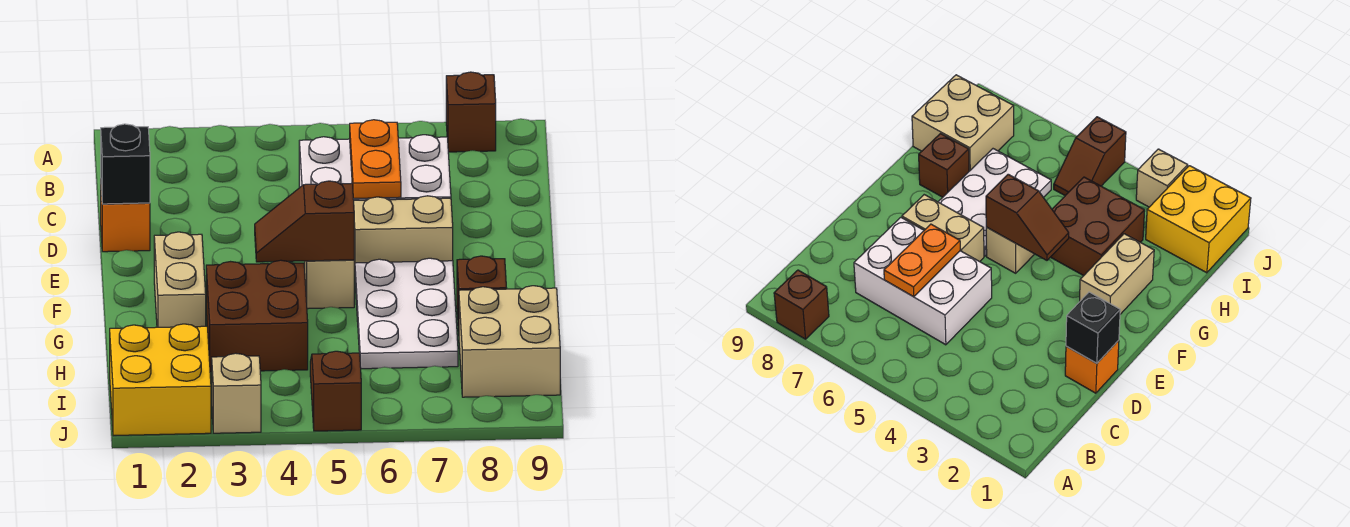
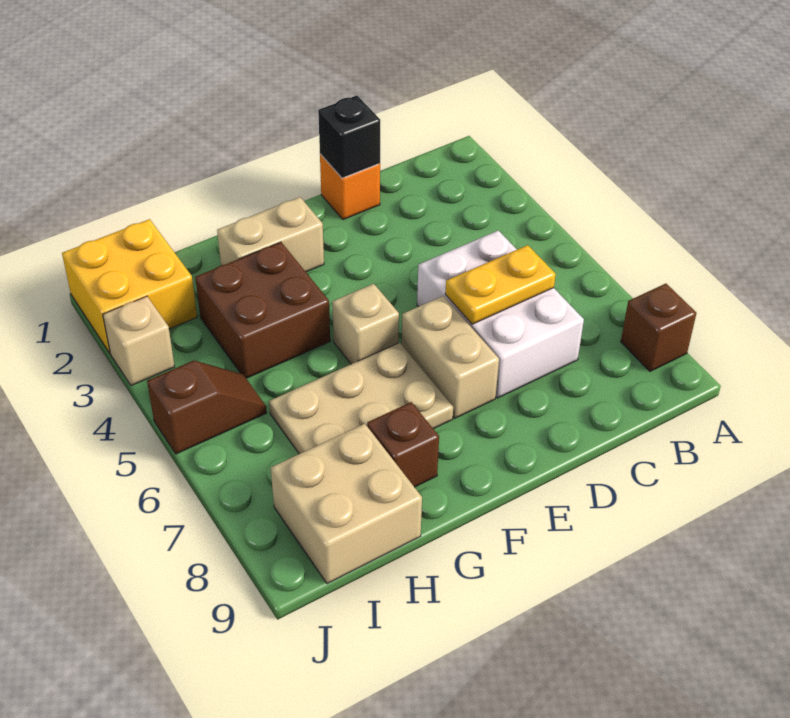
orange 1x2 plate [350,120,401,198] -> yellow 1x2 plate [445,245,556,324]
brown 1x2 slope [255,181,354,262] -> none
white 2x3 plate [355,258,458,369] -> tan 2x3 plate [269,343,453,454]

